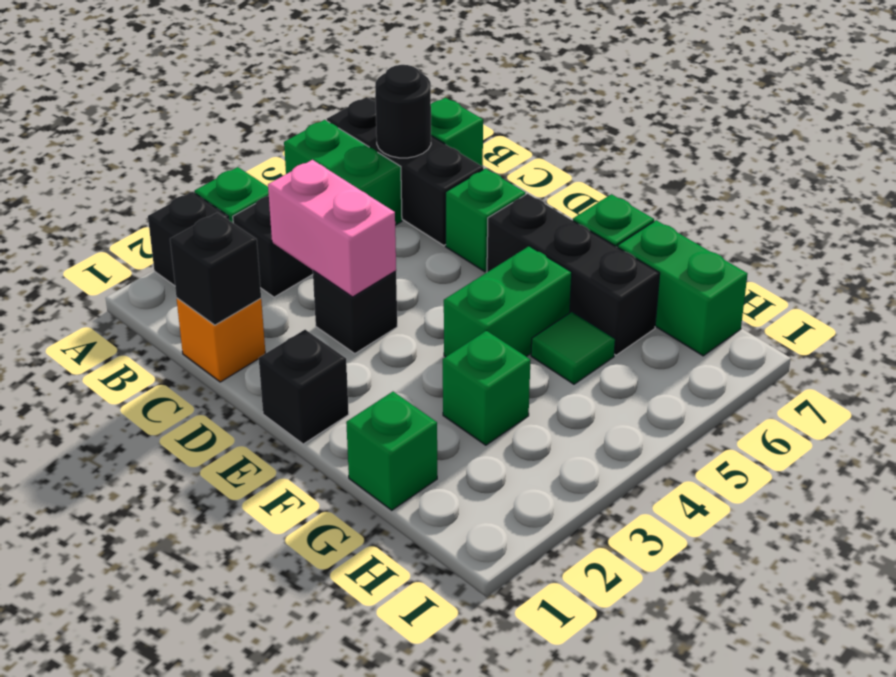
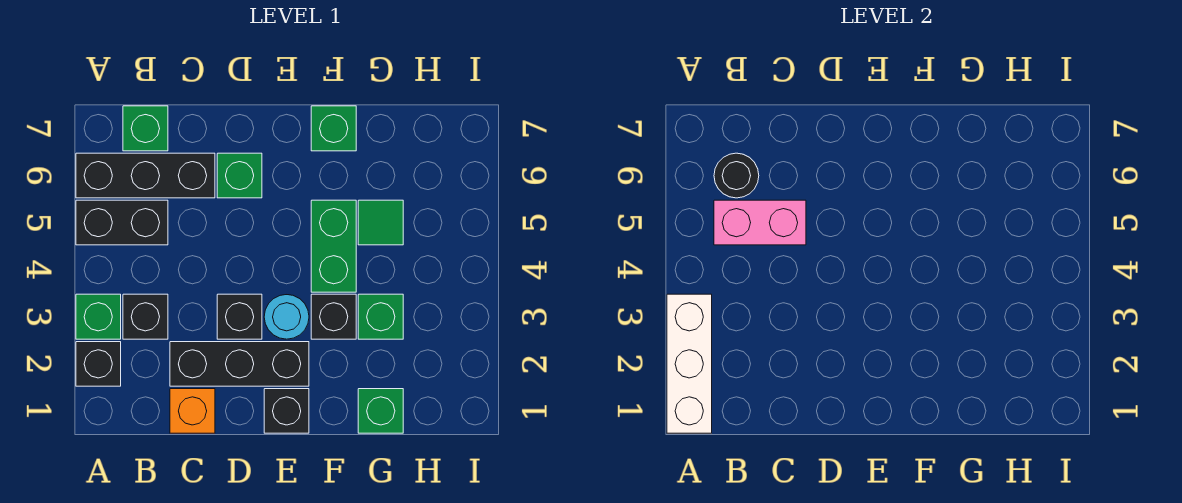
none -> white 1x3 brick [667,294,712,433]
green 1x2 brick [284,120,402,225] -> black 1x2 brick [76,200,168,245]
black 1x1 brick [170,212,261,325] -> black 1x1 brick moved to [311,294,356,339]
pink 1x2 brick [268,160,396,297] -> pink 1x2 brick moved to [714,200,806,245]
none -> cyan 1x1 round brick [264,295,309,339]
black 1x3 brick [487,194,660,355] -> black 1x3 brick moved to [170,342,309,386]
green 1x2 brick [618,220,747,356] -> none

